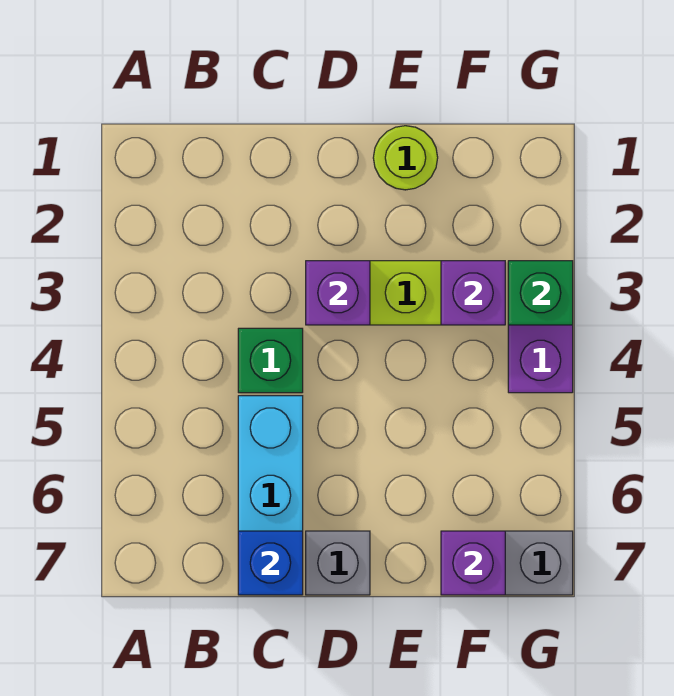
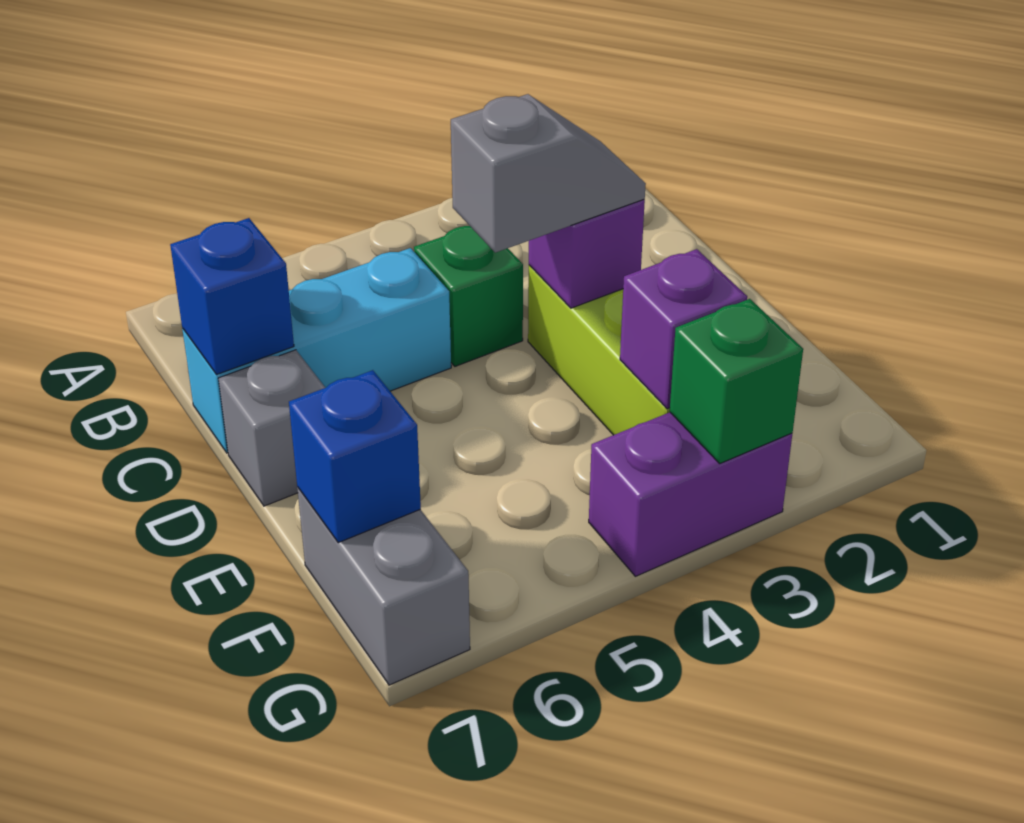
none -> grey 1x2 slope [451,94,646,253]
lime 1x1 round brick [373,126,438,190] -> none
purple 1x1 brick [441,531,505,595] -> blue 1x1 brick [289,370,421,543]

